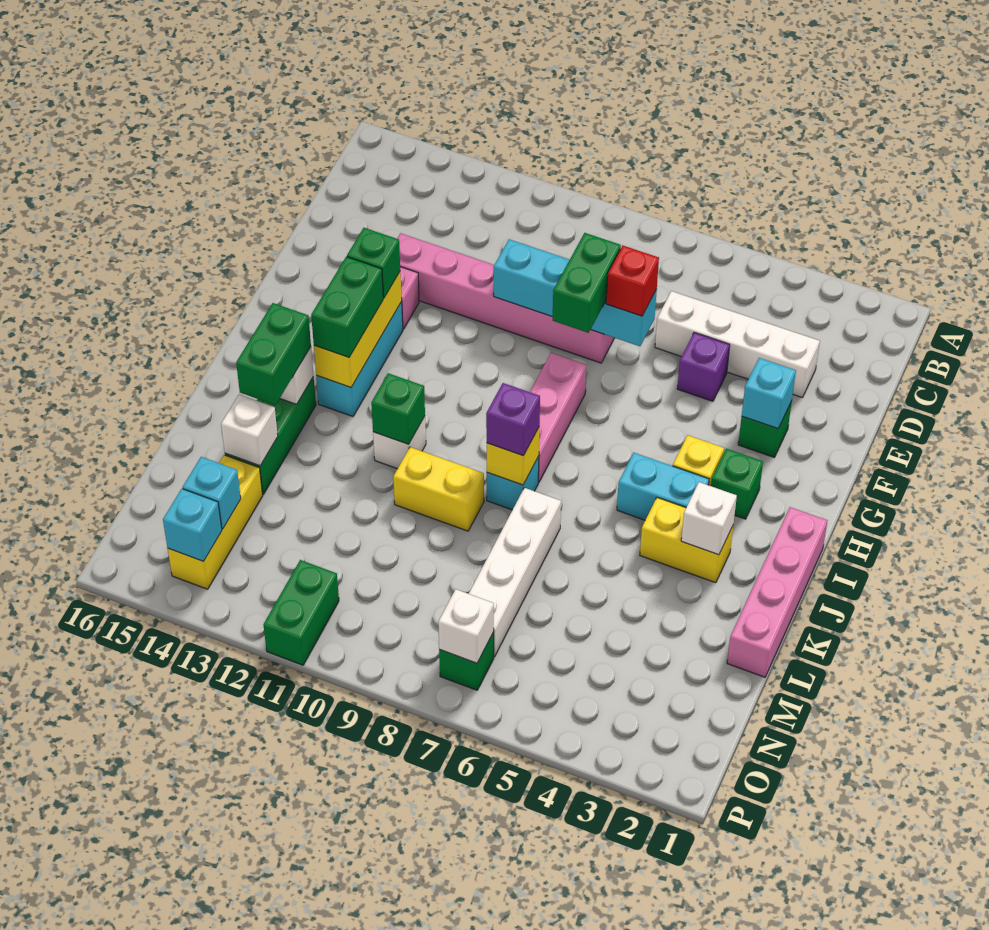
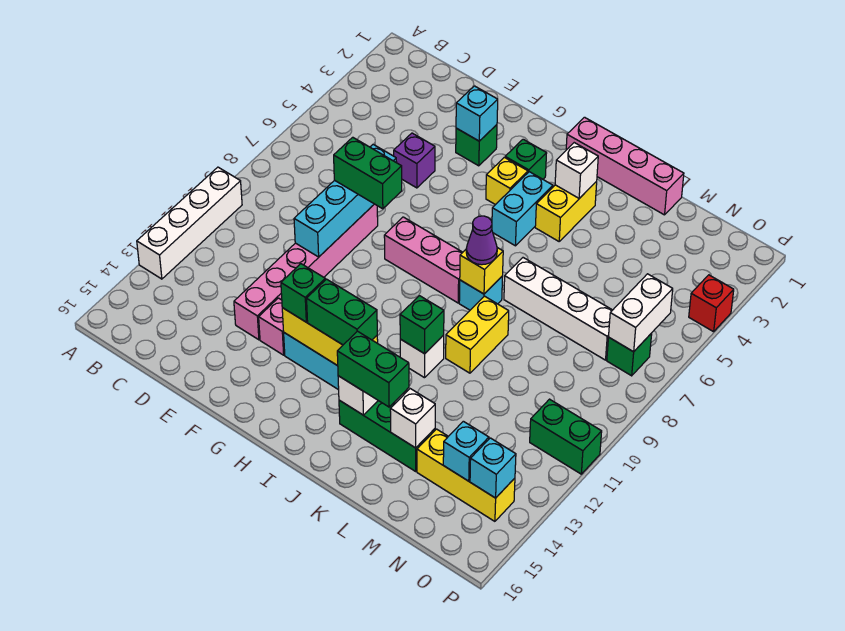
white 1x4 brick [655,291,820,398] -> white 1x4 brick moved to [137,167,242,279]
red 1x1 brick [606,246,659,316] -> red 1x1 brick moved to [689,275,734,332]
purple 1x1 brick [486,383,540,456] -> purple 1x1 cone [466,216,497,265]
white 1x1 brick [438,589,494,663] -> white 1x2 brick [609,274,673,352]

